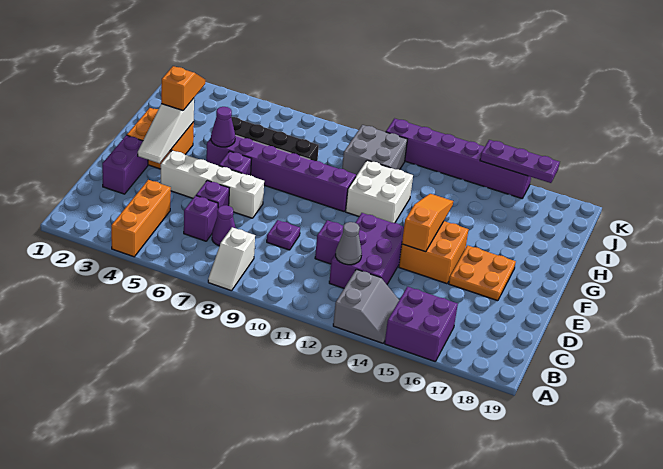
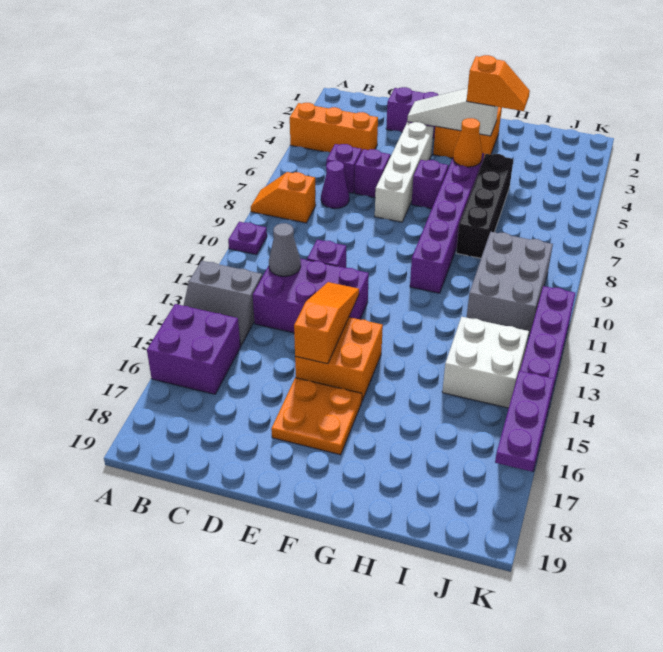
white 1x2 slope [208,227,255,291] -> orange 1x2 slope [251,172,316,223]
purple 1x1 plate [267,220,300,250] -> purple 1x1 plate moved to [228,222,267,255]
orange 1x3 slope [402,194,453,252] -> orange 1x3 slope turned to [294,282,359,364]
purple 1x1 cone [211,107,235,147] -> orange 1x1 cone [453,118,482,167]
white 2x2 brick [346,160,413,223] -> white 2x2 brick moved to [442,317,529,408]
grey 2x2 brick [342,125,407,176] -> grey 2x3 brick [467,232,553,336]

